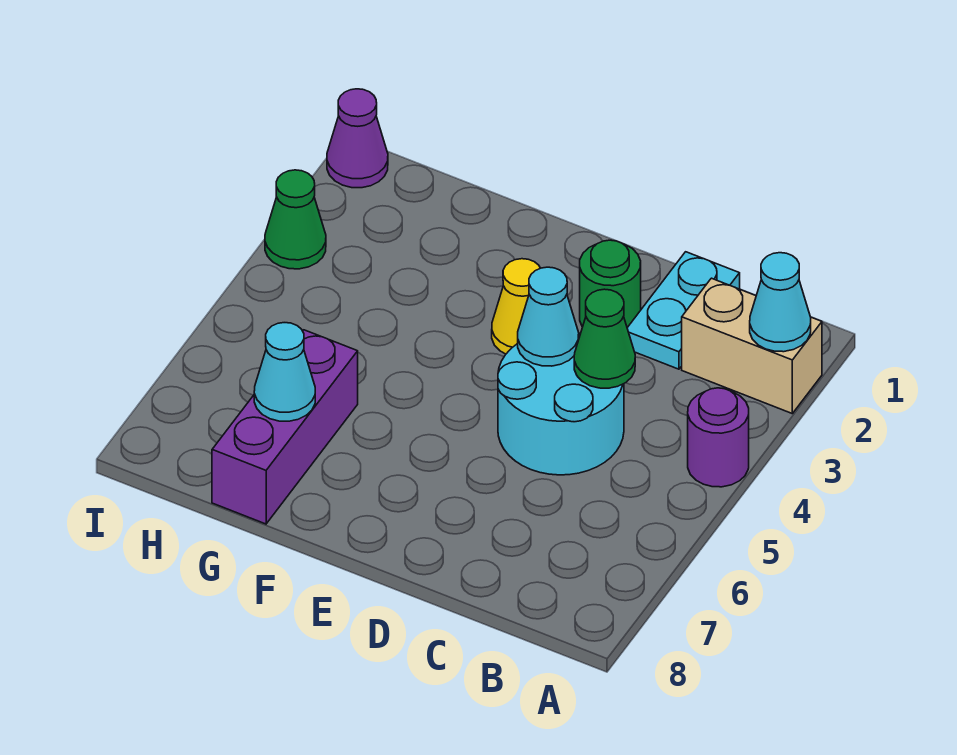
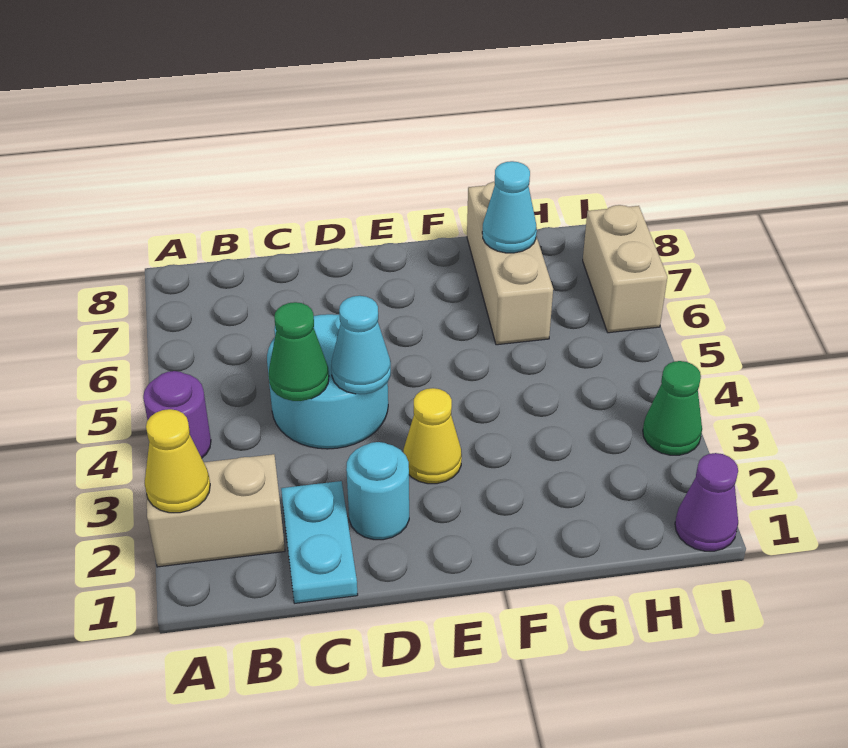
cyan 1x1 cone [750,253,811,352] -> yellow 1x1 cone [144,409,210,513]
green 1x1 round brick [580,240,641,328] -> cyan 1x1 round brick [346,442,409,540]
purple 1x3 brick [212,330,358,524] -> tan 1x3 brick [467,182,553,345]
none -> tan 1x2 brick [583,205,667,333]

